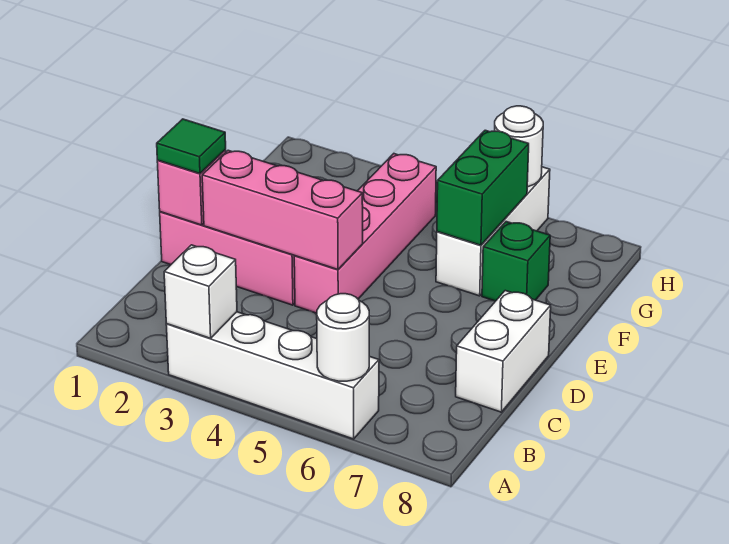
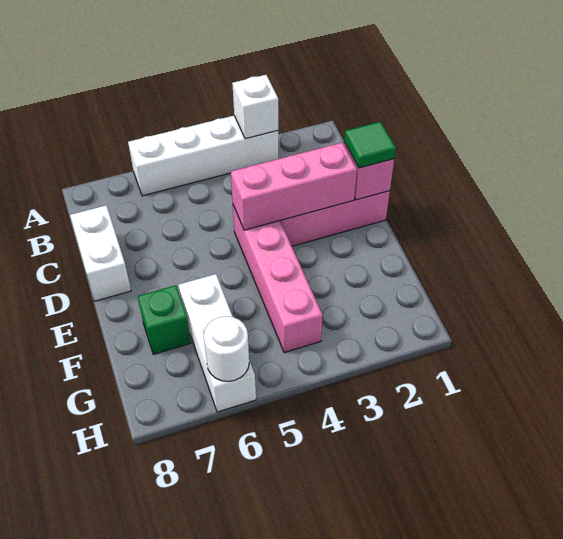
white 1x1 round brick [317,294,369,381] -> none
green 1x2 brick [437,130,529,245] -> none

